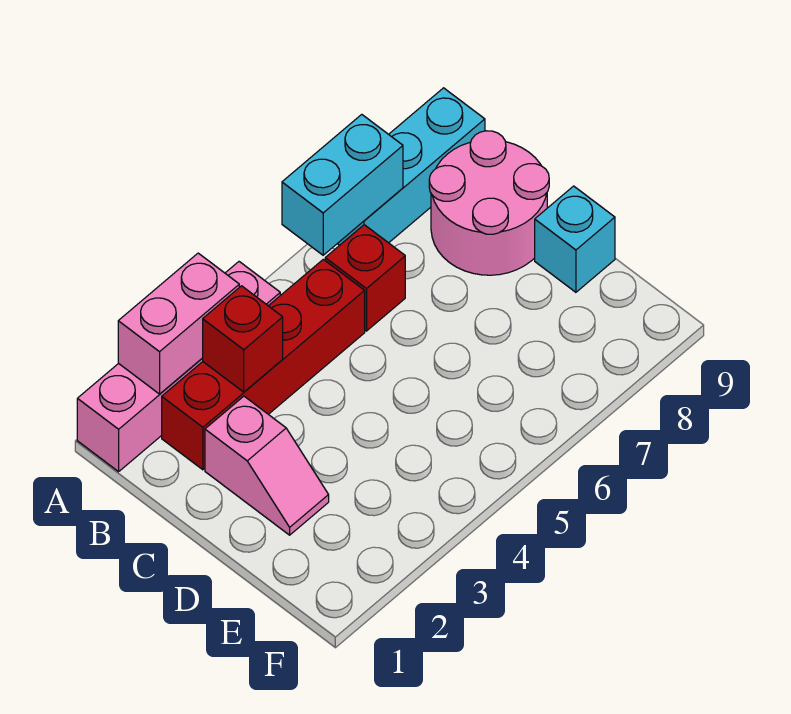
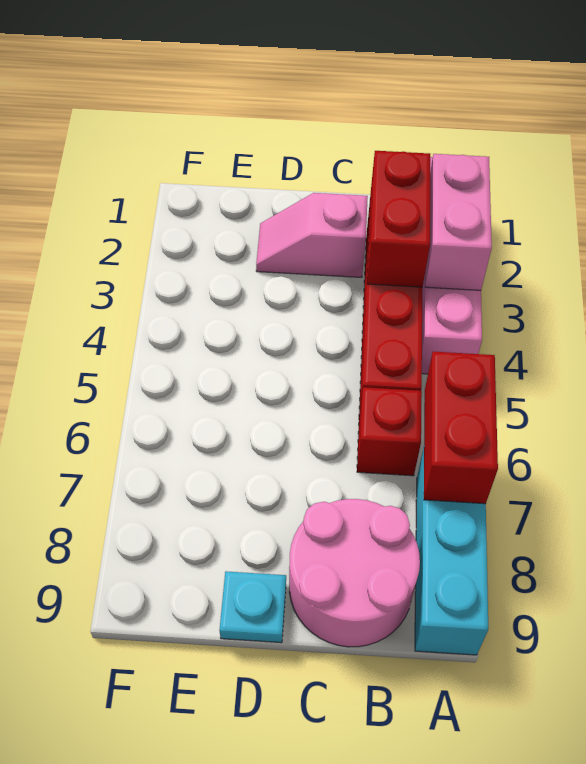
cyan 1x2 brick [282,114,403,255] -> red 1x2 brick [424,352,498,504]
red 1x1 brick [203,286,283,392] -> red 1x2 brick [367,151,430,287]
cyan 1x1 brick [535,186,615,292] -> cyan 1x1 plate [219,571,286,643]

